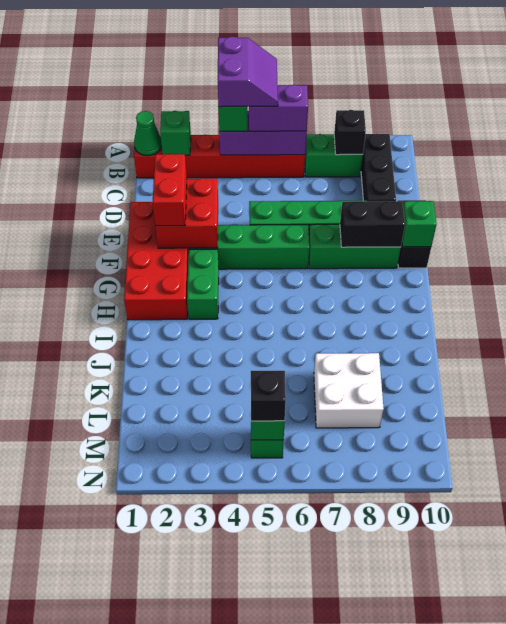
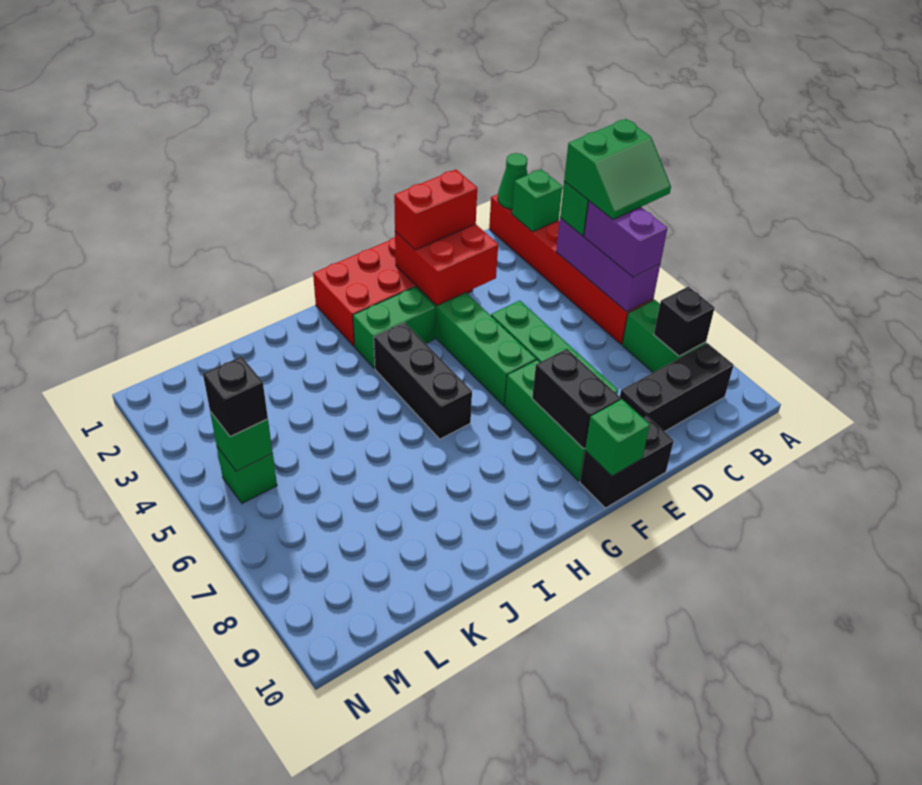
purple 2x2 slope [218,37,278,107] -> green 2x2 slope [564,119,671,220]
none -> black 1x3 brick [374,323,472,439]
white 2x2 brick [314,353,384,428] -> none

